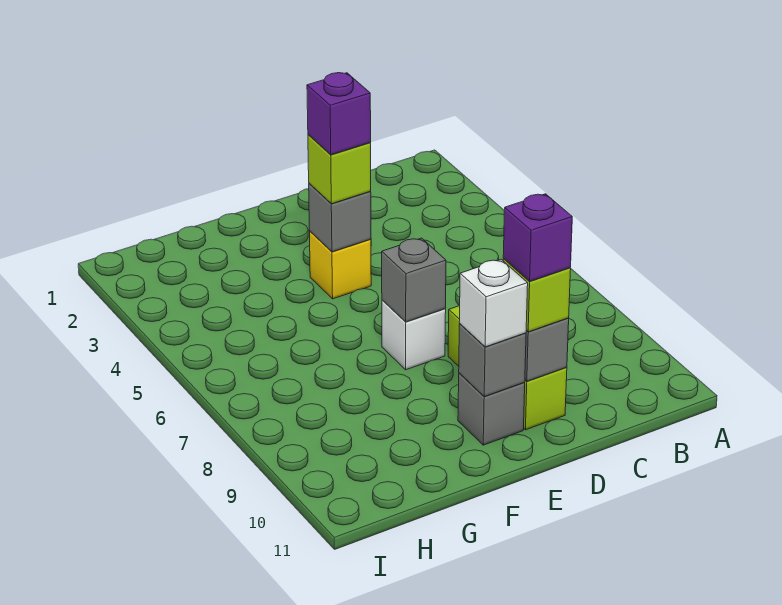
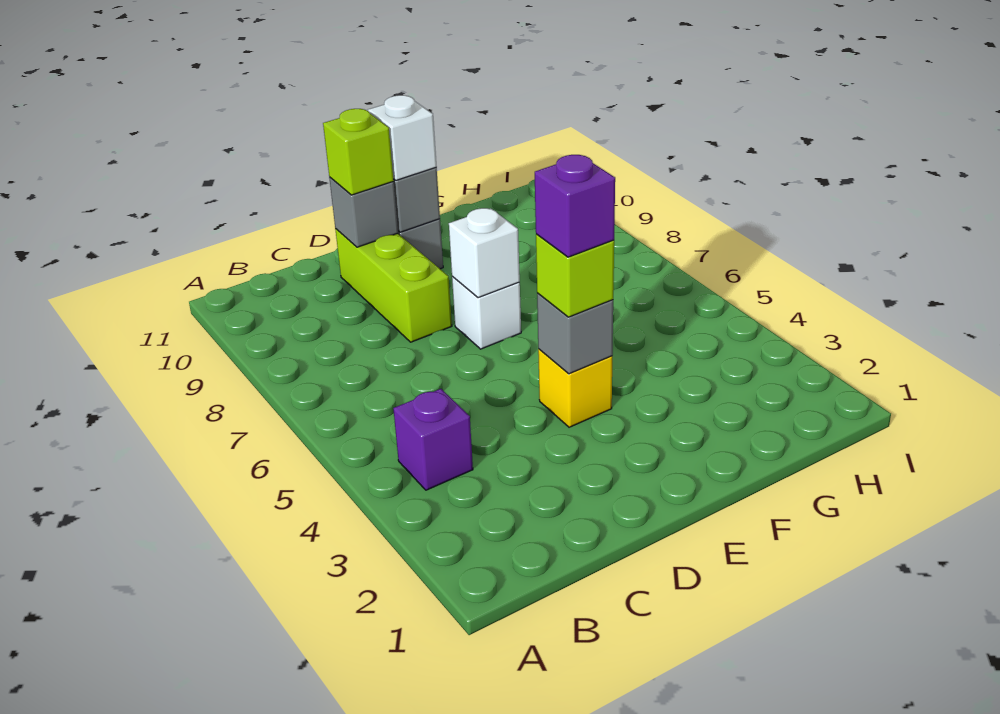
purple 1x1 brick [503,194,572,281] -> purple 1x1 brick moved to [393,389,473,490]
grey 1x1 brick [382,238,446,322] -> white 1x1 brick [449,208,520,298]

